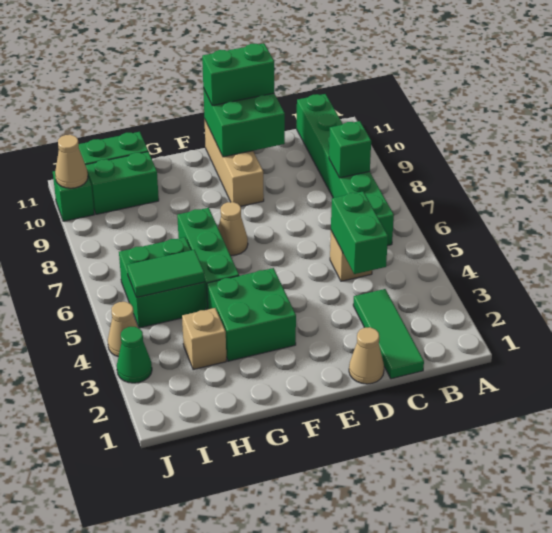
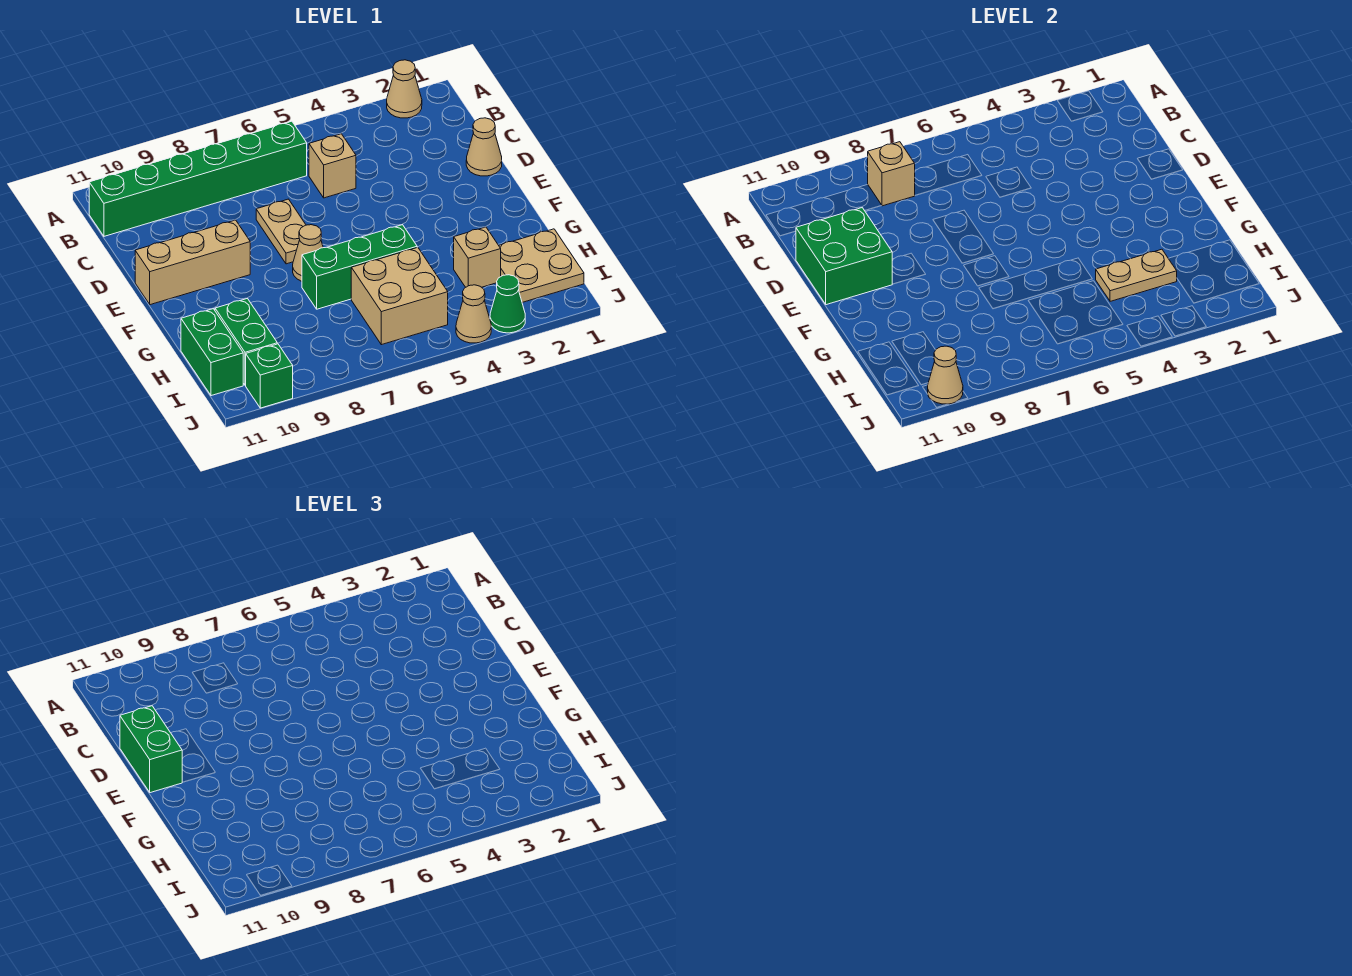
none -> tan 1x1 cone [387,60,422,118]
green 1x1 brick [329,121,371,178] -> tan 1x1 brick [868,142,915,206]
green 1x3 tile [353,289,424,379] -> none
green 1x2 brick [331,192,388,274] -> none
none -> tan 1x2 plate [256,199,306,264]
green 2x2 brick [207,268,296,361] -> none
none -> tan 2x2 plate [499,229,584,302]
none -> tan 1x2 plate [1096,249,1177,301]
green 2x2 brick [119,237,206,328] -> tan 2x2 brick [351,247,448,345]
green 1x2 tile [127,250,205,297] -> none

